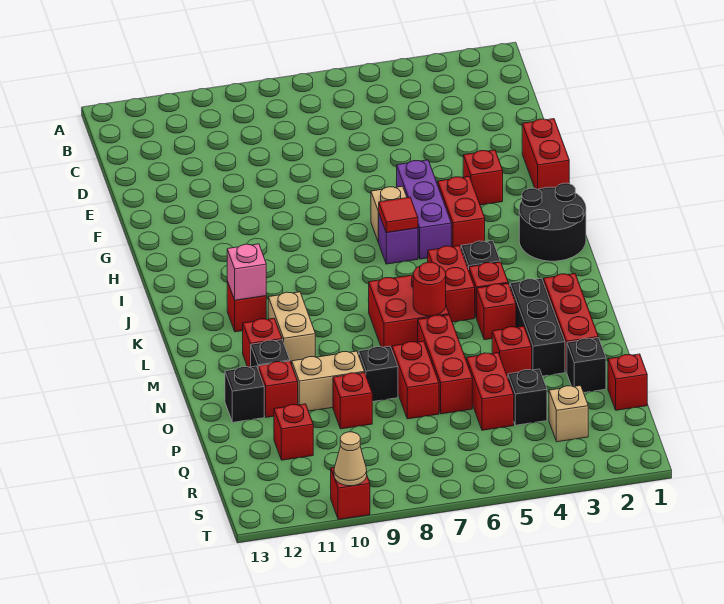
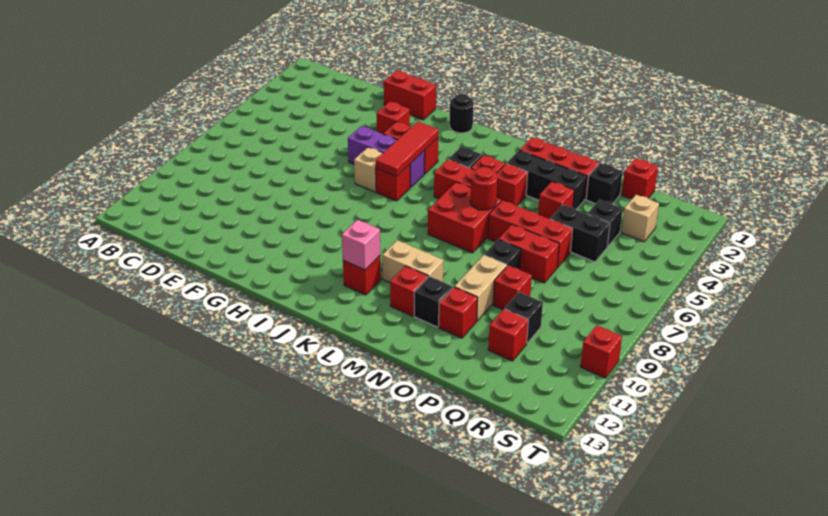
black 2x2 round brick [519,183,586,261] -> black 1x1 round brick [450,94,474,133]
purple 1x1 brick [378,215,418,264] -> red 1x1 brick [376,164,410,201]
red 1x1 tile [378,197,418,233] -> red 1x3 tile [376,122,438,176]
black 1x1 brick [225,366,264,422] -> black 1x1 brick moved to [505,292,543,343]
red 1x2 brick [467,353,514,430] -> black 1x2 brick [550,205,610,262]
tan 1x1 cone [334,432,367,486] -> none

